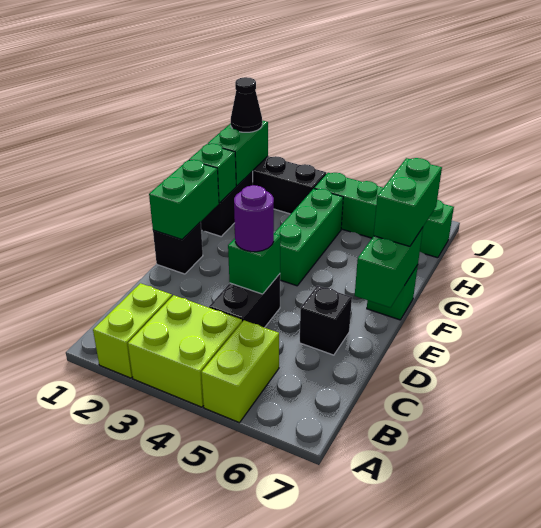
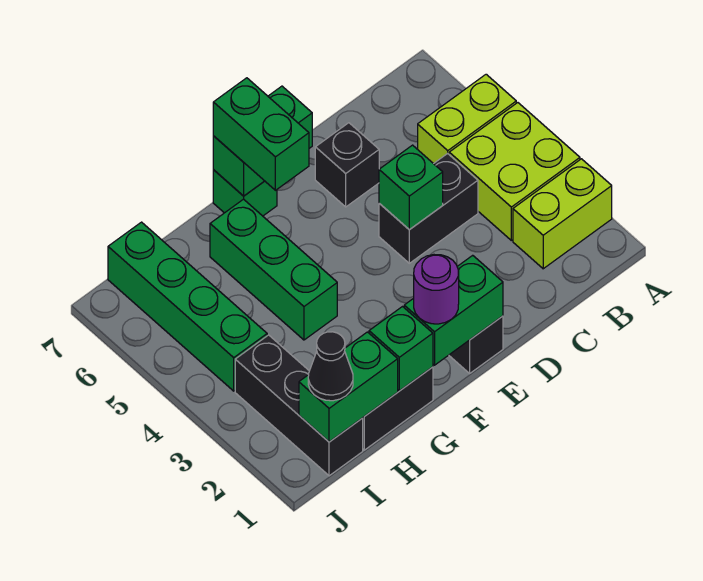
purple 1x1 round brick [234,185,274,252] -> purple 1x1 round brick moved to [414,255,459,324]
green 1x3 brick [274,189,343,286] -> green 1x3 brick turned to [210,199,337,340]
green 1x2 brick [374,158,442,246] -> green 1x2 brick turned to [213,78,309,190]

